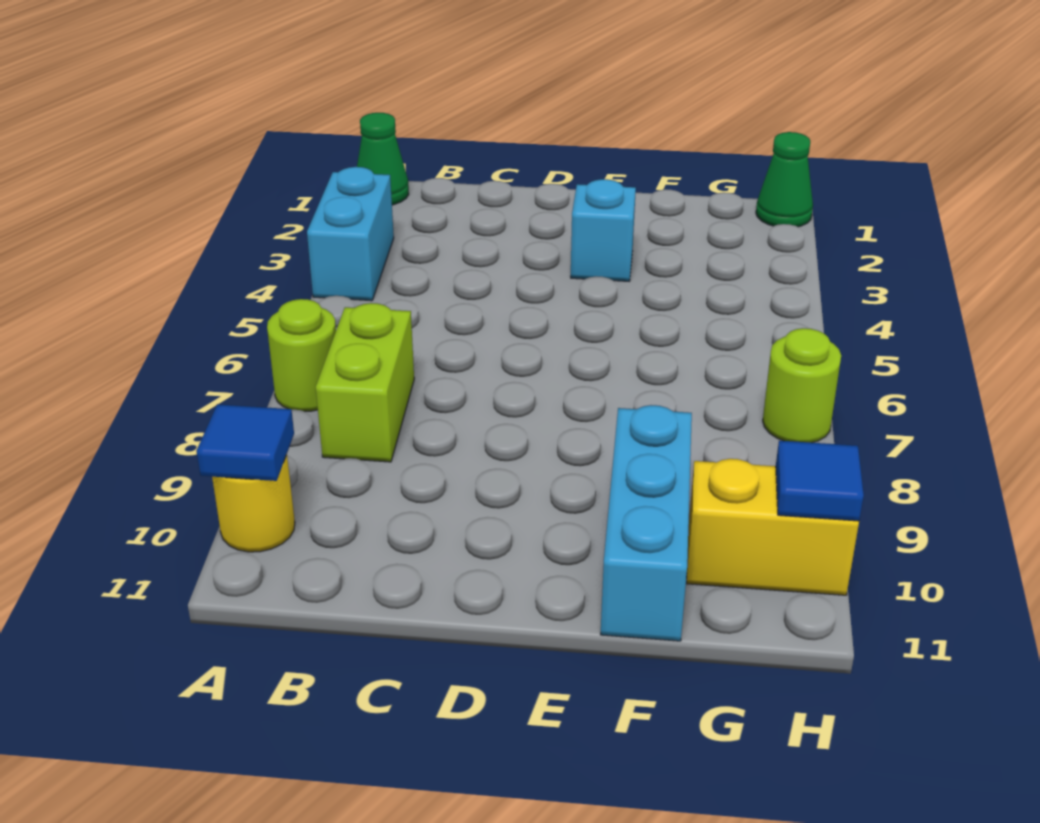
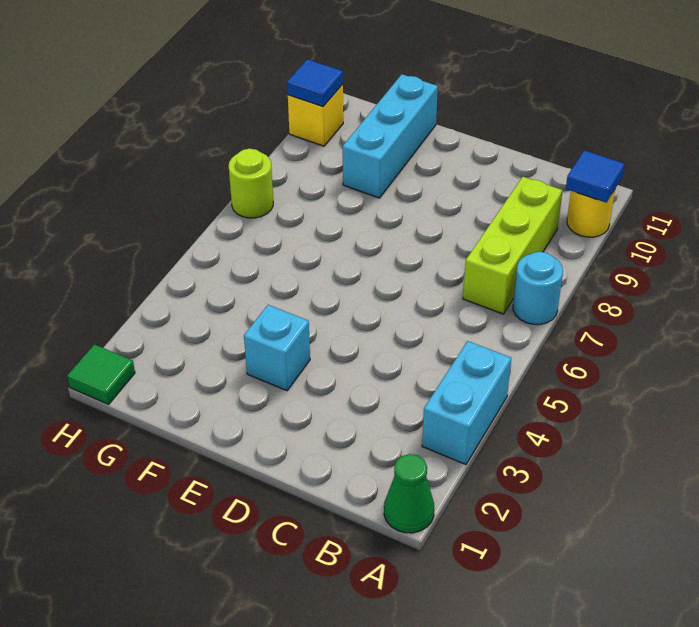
lime 1x1 round brick [267,299,336,411] -> cyan 1x1 round brick [513,252,563,325]
lime 1x2 brick [316,303,414,462] -> lime 1x3 brick [463,177,563,314]
yellow 1x2 brick [687,459,859,595] -> yellow 1x1 brick [288,85,343,146]
green 1x1 cone [756,132,813,227] -> green 1x1 tile [67,344,135,404]

